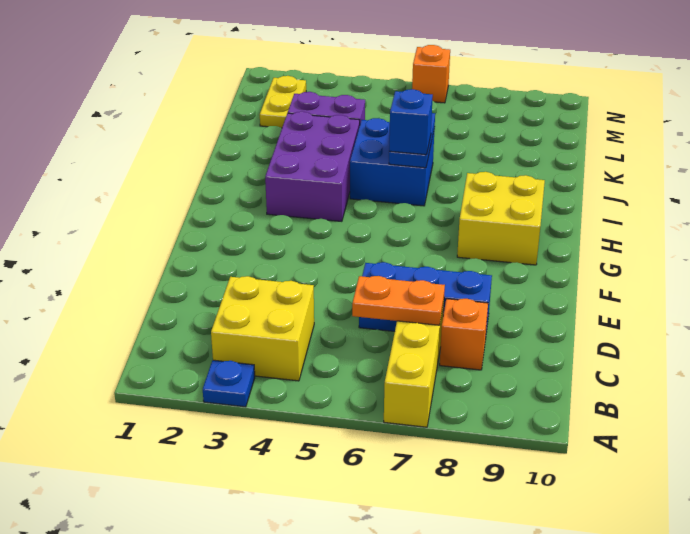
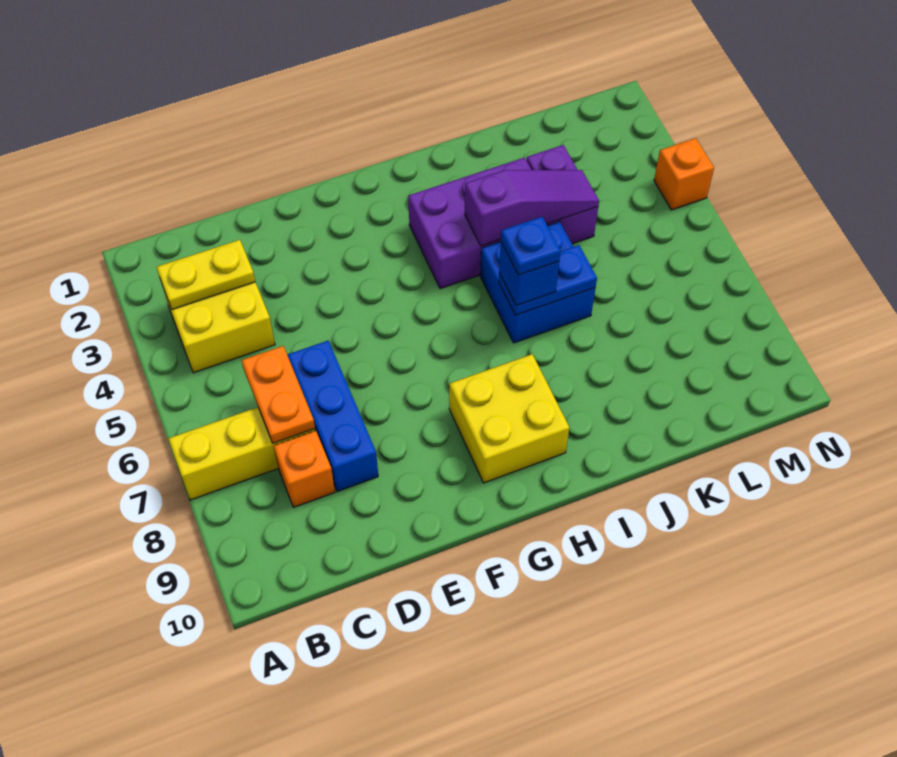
blue 1x1 plate [203,360,255,407] -> blue 1x1 plate moved to [501,217,561,275]
none -> purple 1x3 slope [465,170,599,246]
yellow 1x2 plate [260,76,306,128] -> yellow 1x2 plate moved to [157,240,255,309]
orange 1x1 brick [412,45,450,103] -> orange 1x1 brick moved to [654,138,714,210]

